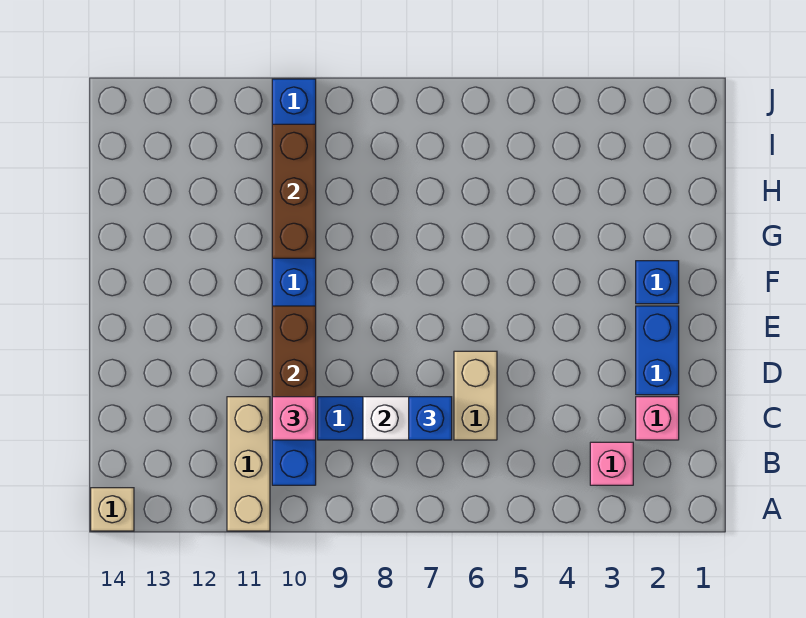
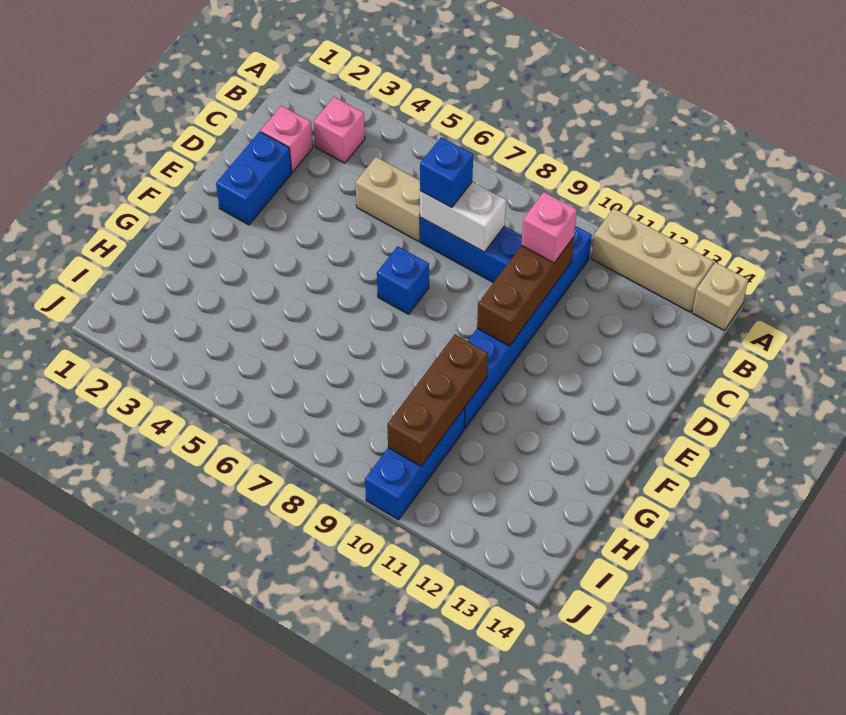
tan 1x3 brick [227,397,270,531] -> tan 1x3 brick turned to [591,208,714,312]
tan 1x2 brick [454,351,497,440] -> tan 1x2 brick turned to [355,157,420,241]
blue 1x1 brick [636,261,679,304] -> blue 1x1 brick moved to [377,246,429,314]

